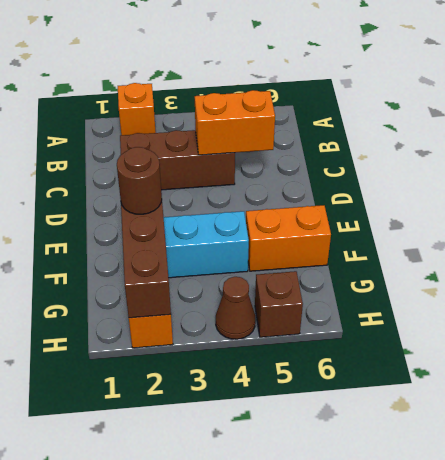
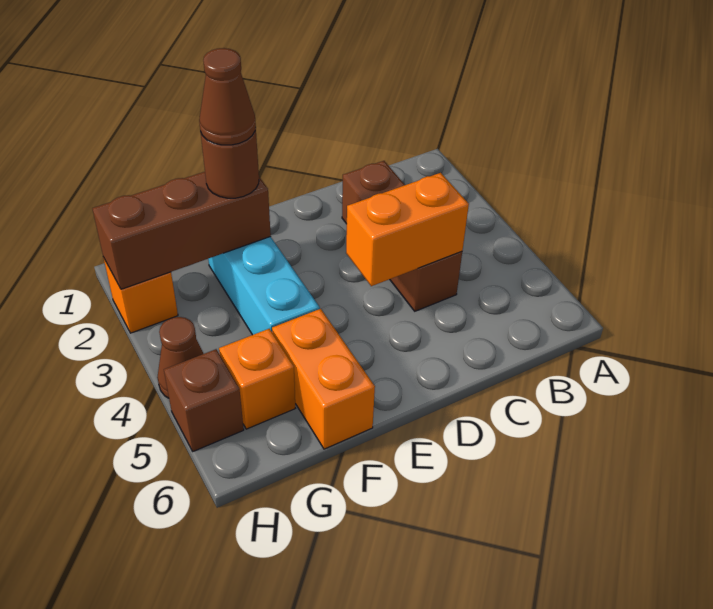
orange 1x1 brick [118,83,156,135] -> orange 1x1 brick moved to [219,329,295,429]
orange 1x2 brick [195,90,275,155] -> orange 1x2 brick turned to [346,173,469,286]
none -> brown 1x1 cone [199,48,256,145]

